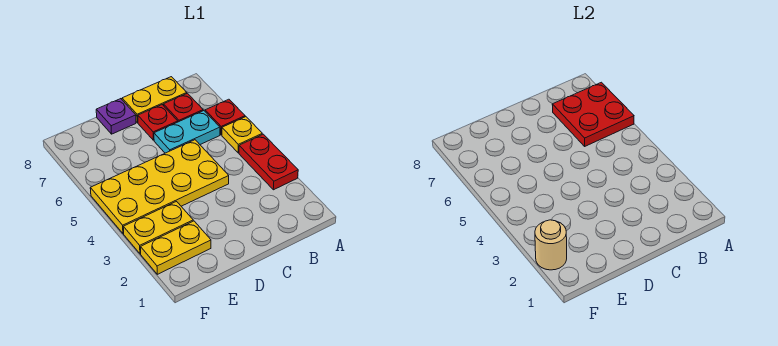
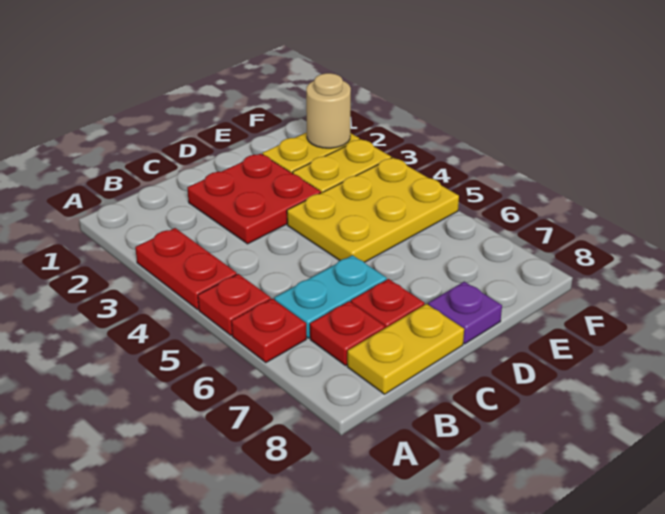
yellow 1x1 plate [222,117,262,153] -> red 1x1 plate [198,274,271,335]
red 2x2 plate [552,82,634,146] -> red 2x2 plate moved to [187,154,321,244]
yellow 2x4 plate [90,140,229,234] -> yellow 2x3 plate [287,158,459,262]

